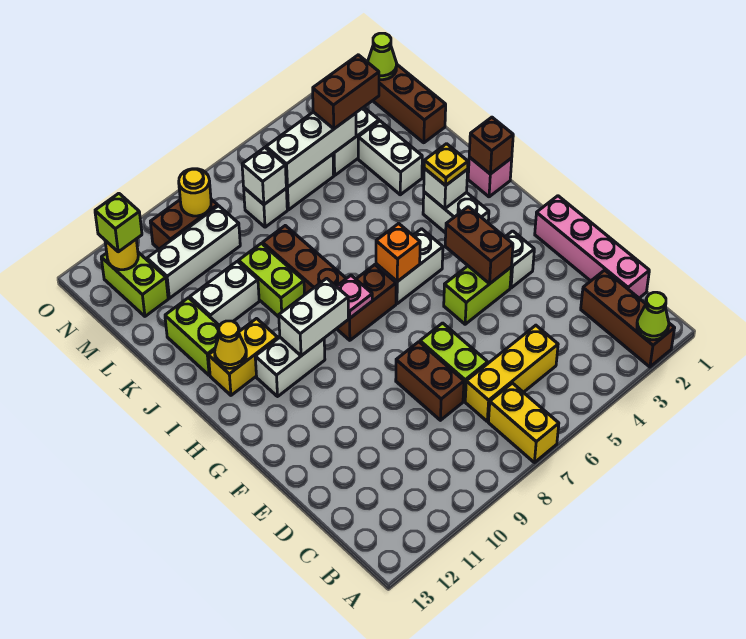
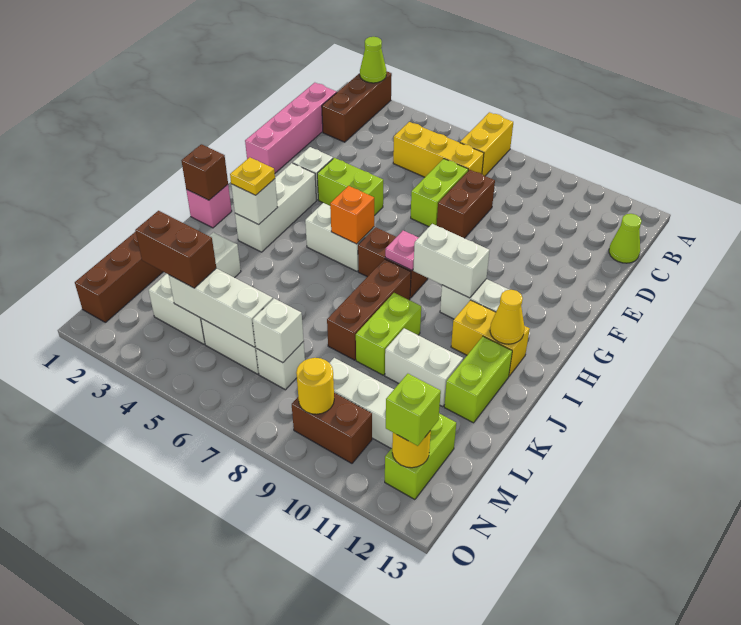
brown 1x2 brick [445,207,513,284] -> none
white 1x2 brick [423,192,489,233] -> white 1x3 brick [235,163,317,252]
lime 1x1 cone [368,33,397,80] -> lime 1x1 cone moved to [609,214,642,263]

